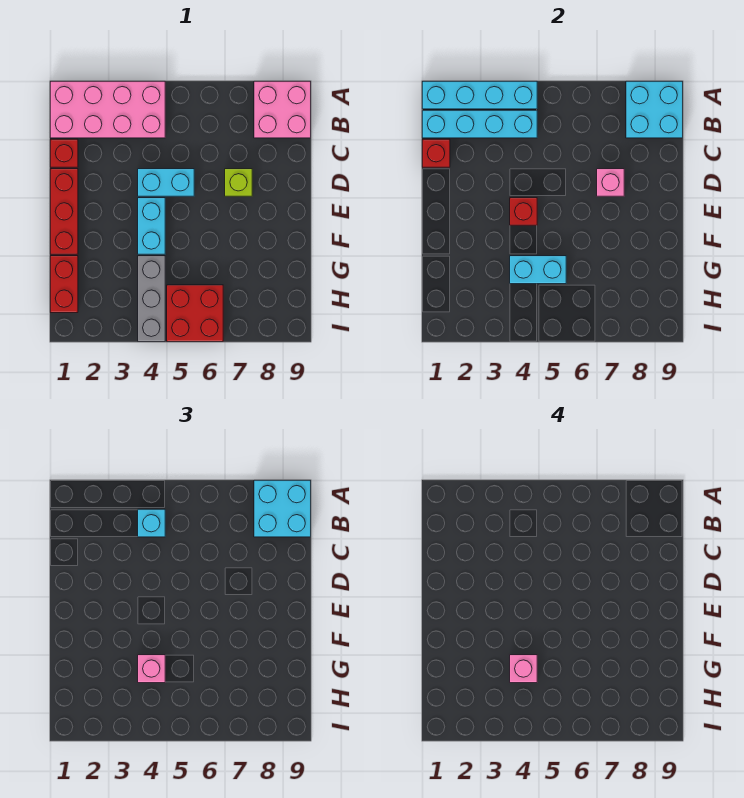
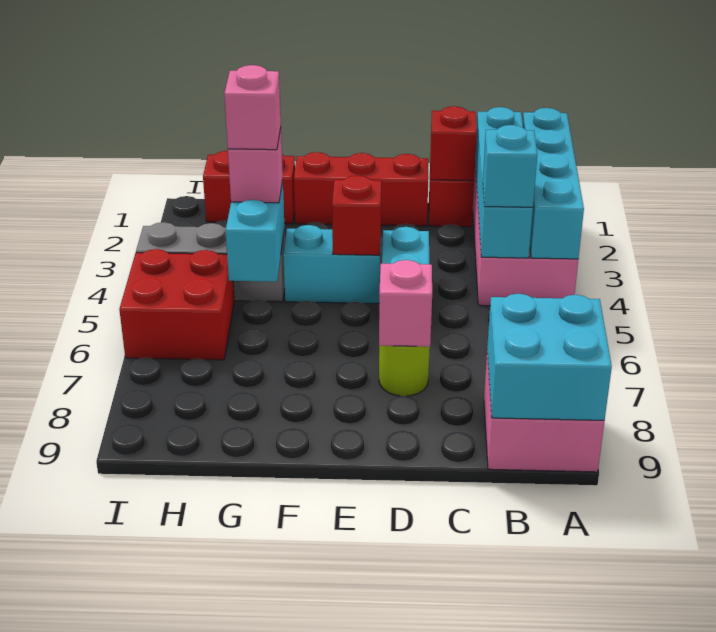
cyan 2x2 brick [254,480,311,537] -> none
lime 1x1 brick [225,169,252,196] -> lime 1x1 round brick [379,346,430,396]

